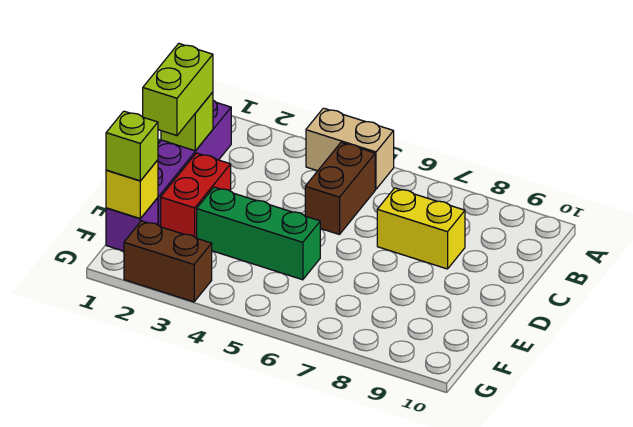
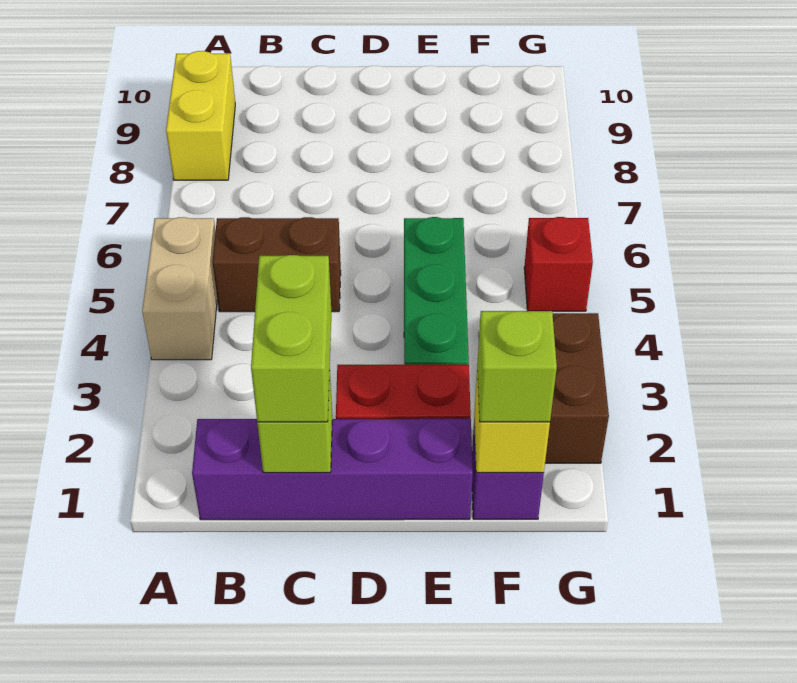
lime 1x2 brick [143,43,213,136] -> lime 1x2 brick turned to [251,255,331,422]
yellow 1x2 brick [377,188,465,269] -> yellow 1x2 brick moved to [166,51,235,180]
none -> red 1x1 brick [524,217,593,311]

